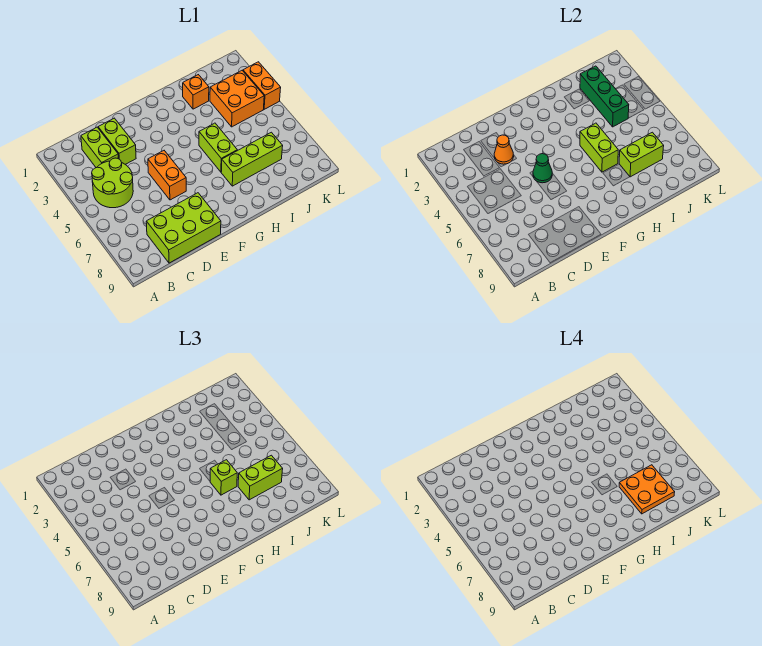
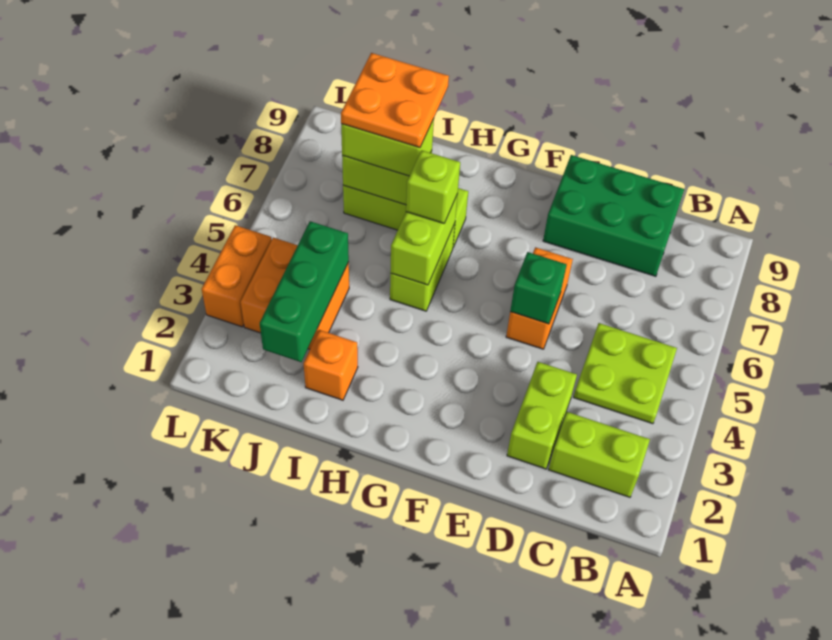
lime 2x2 round brick [92,158,133,208] -> lime 2x2 plate [574,323,677,424]
lime 1x2 brick [81,127,119,168] -> lime 1x2 brick turned to [548,412,650,497]
lime 2x3 brick [146,193,221,263] -> green 2x3 brick [543,155,684,276]
orange 1x1 cone [494,135,514,164] -> none
green 1x1 cone [533,154,552,183] -> green 1x1 brick [510,252,567,324]

